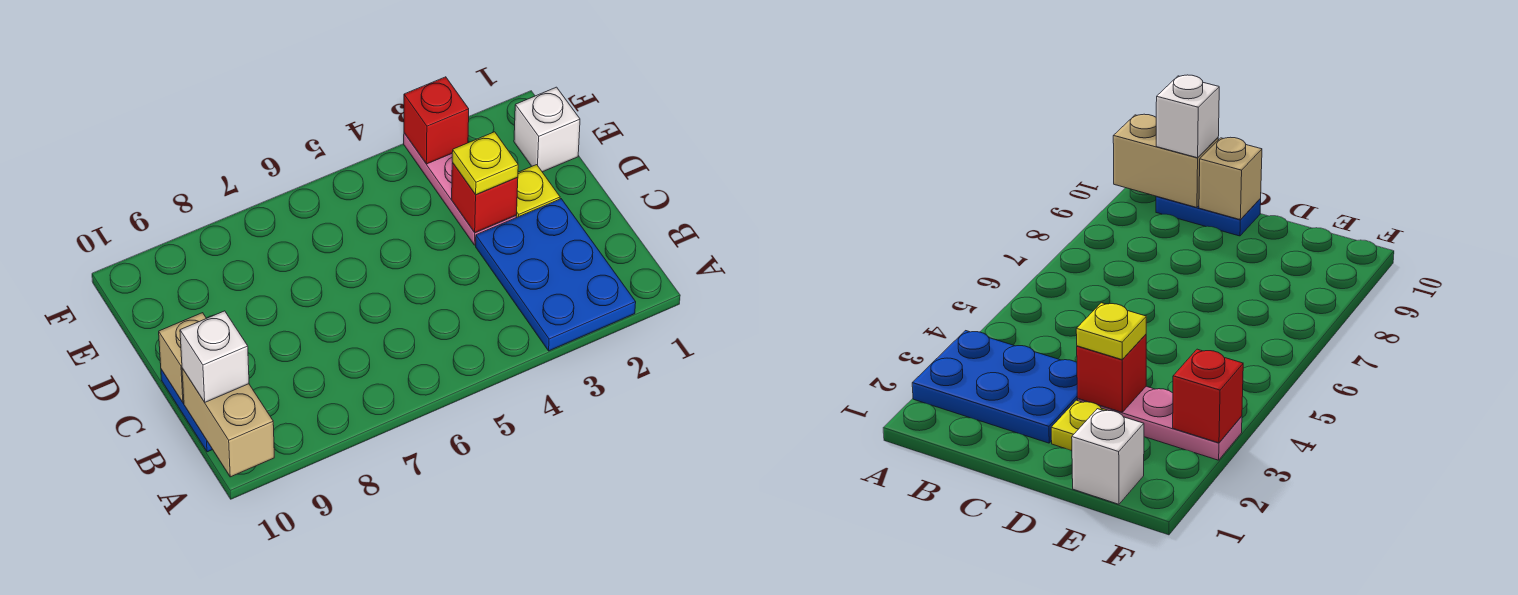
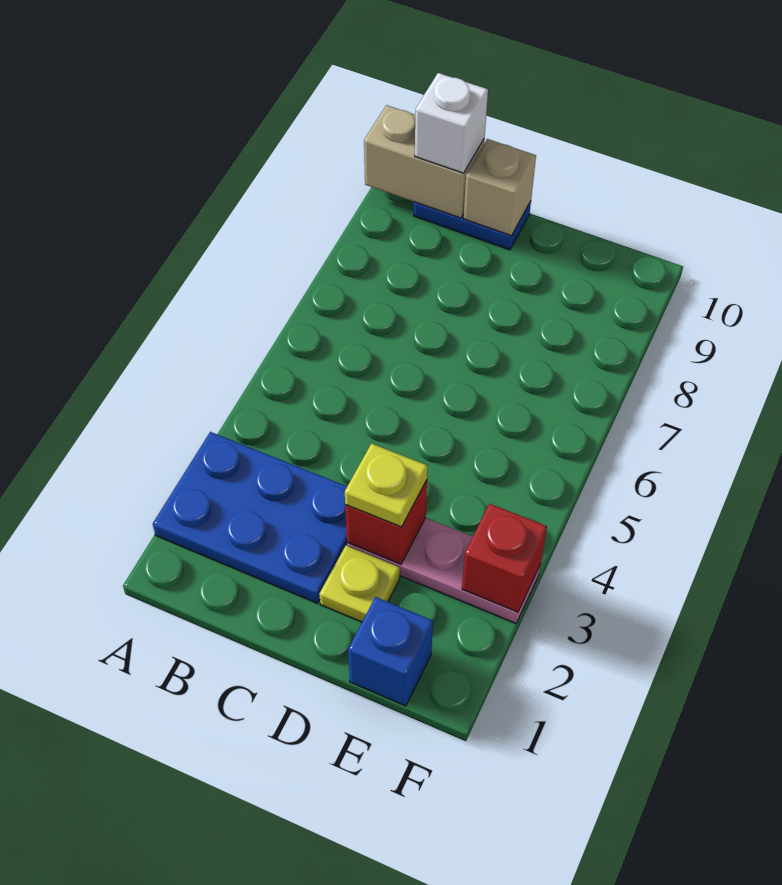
white 1x1 brick [514,87,580,172] -> blue 1x1 brick [348,597,433,706]

